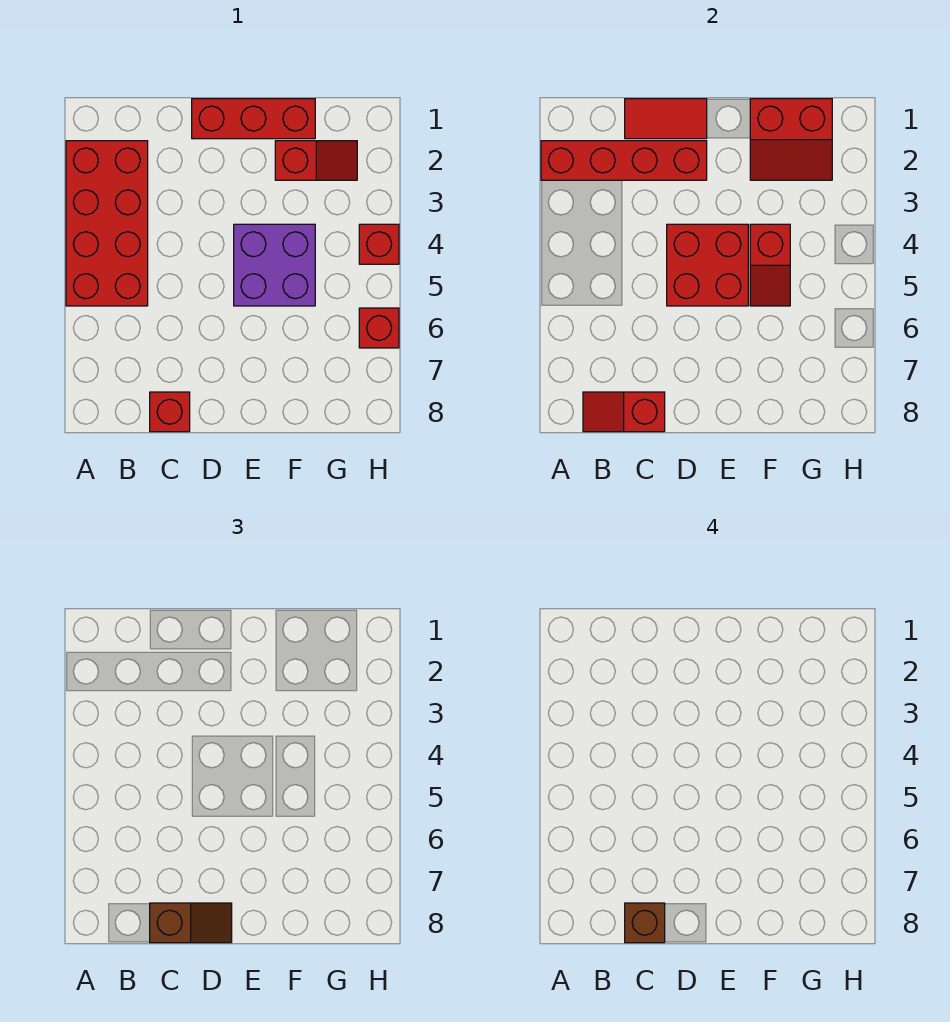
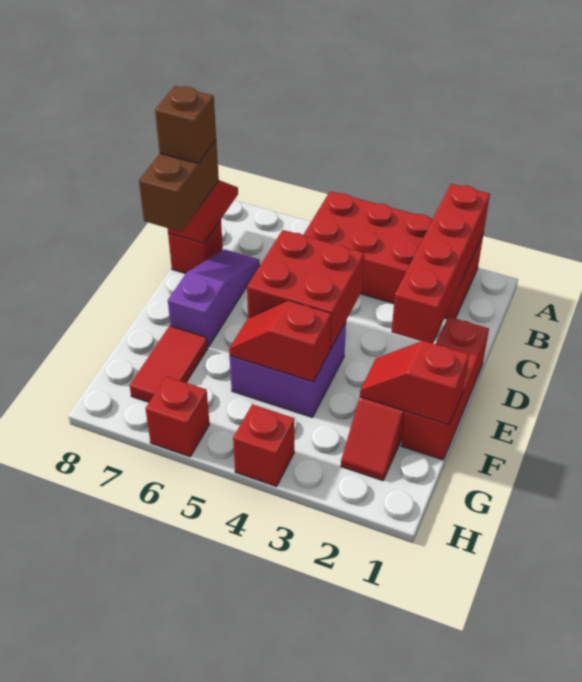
red 1x2 tile [625,99,707,139] -> red 1x2 tile moved to [130,326,208,402]
none -> purple 1x3 slope [168,249,260,347]
brown 1x2 slope [150,903,232,943] -> brown 1x2 brick [139,140,219,232]
red 2x2 slope [750,99,832,180] -> red 1x2 slope [360,341,469,425]

